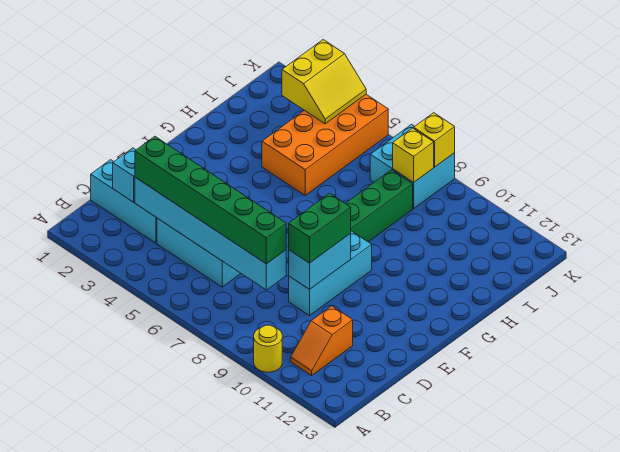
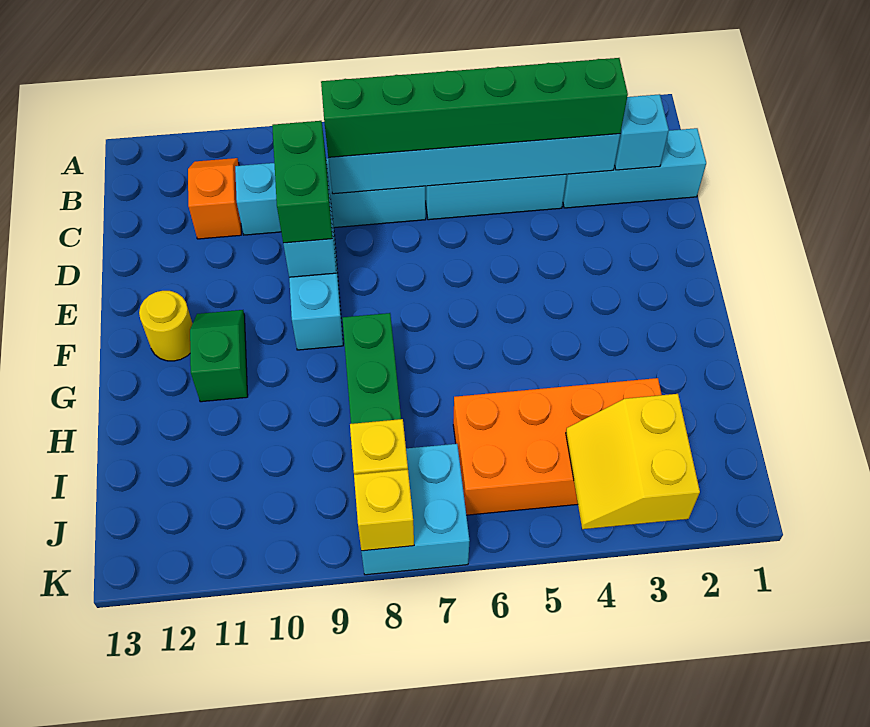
yellow 1x1 round brick [254,325,282,372] -> yellow 1x1 round brick moved to [139,291,193,361]
none -> cyan 1x4 brick [235,158,426,235]
none -> green 1x2 slope [190,310,248,402]
orange 2x4 brick [262,94,388,195] -> orange 2x4 brick turned to [453,378,662,515]

